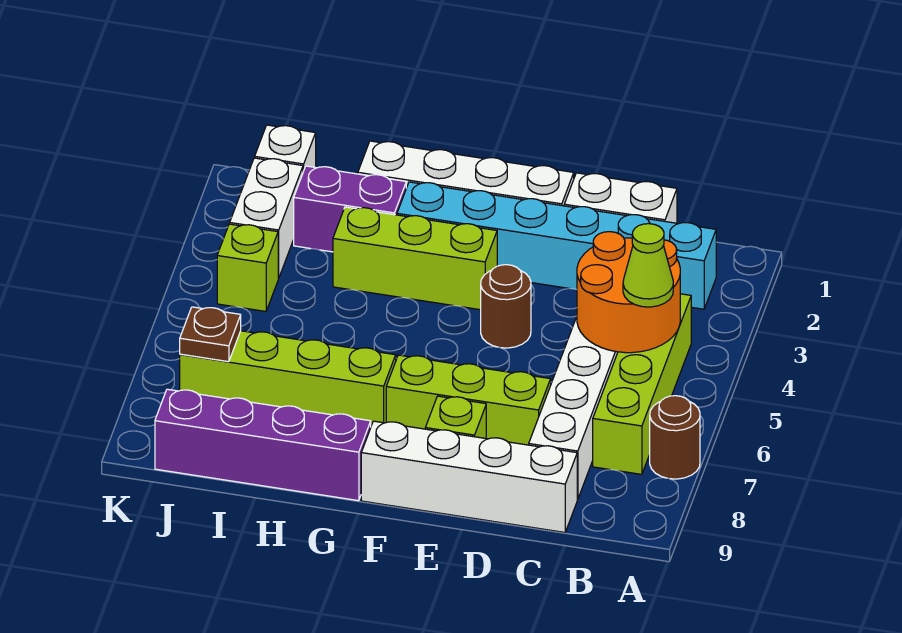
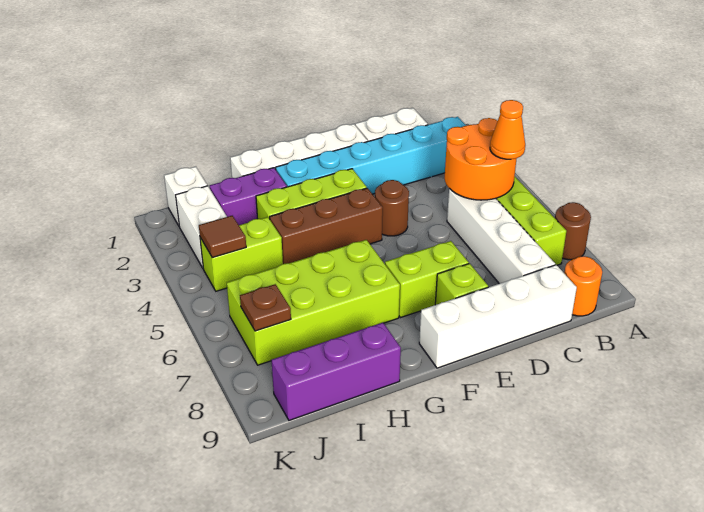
lime 1x1 cone [623,224,673,307] -> orange 1x1 cone [490,100,525,159]
none -> orange 1x1 round brick [564,256,602,316]
lime 1x3 brick [386,355,551,445] -> lime 1x2 brick [385,241,469,318]
none -> brown 1x3 brick [270,188,383,264]
lime 1x4 brick [180,331,396,426] -> lime 2x4 brick [227,240,400,365]
purple 1x4 brick [155,389,371,501] -> purple 1x3 brick [271,323,401,420]
lime 1x1 brick [217,224,278,311] -> lime 1x2 brick [200,217,283,291]
none -> brown 1x1 tile [199,216,246,258]

